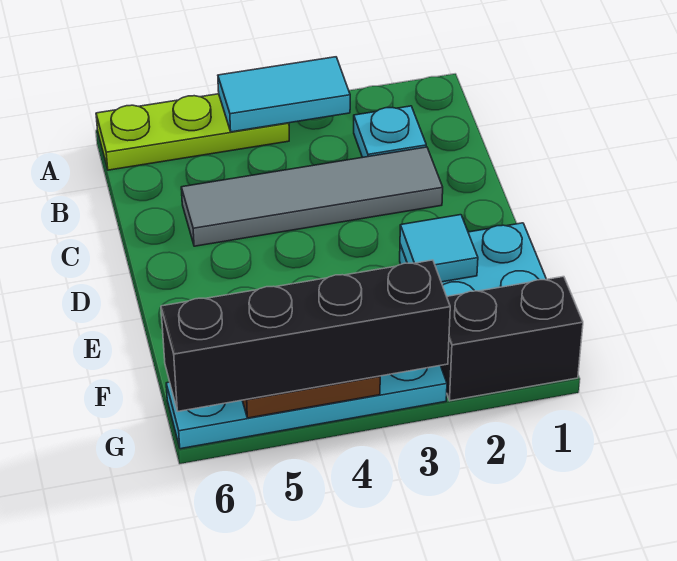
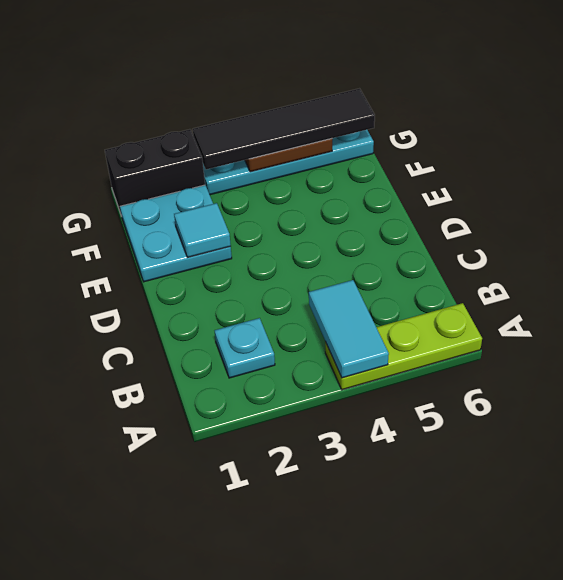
cyan 1x2 tile [218,57,350,132] -> cyan 1x2 tile turned to [309,280,389,378]
grey 1x4 tile [181,147,443,246] -> none
black 1x4 brick [161,260,450,411] -> black 1x4 tile [193,89,375,169]

